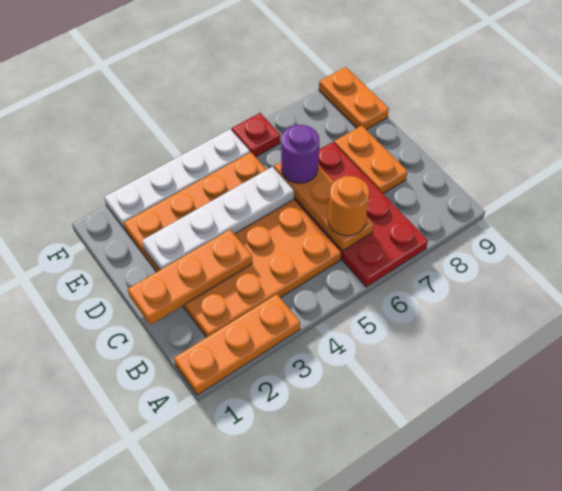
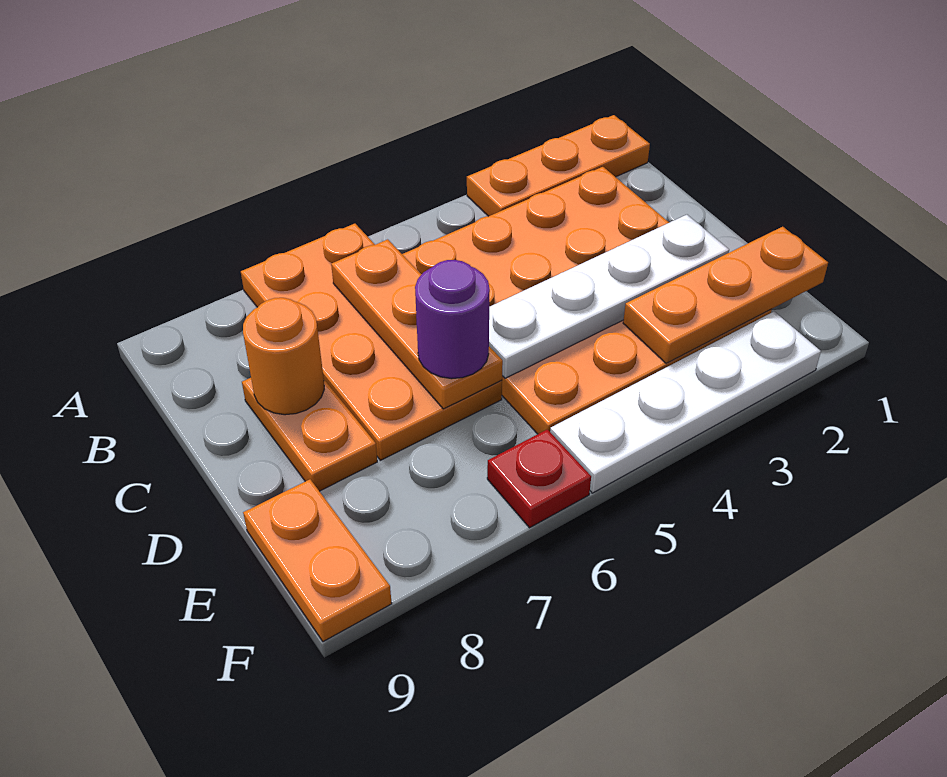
red 2x4 plate [294,142,428,287] -> orange 2x4 plate [241,224,502,460]
orange 1x1 round brick [328,176,370,236] -> orange 1x1 round brick moved to [243,298,324,415]
orange 1x3 plate [128,230,252,325] -> orange 1x3 plate moved to [623,227,828,363]

